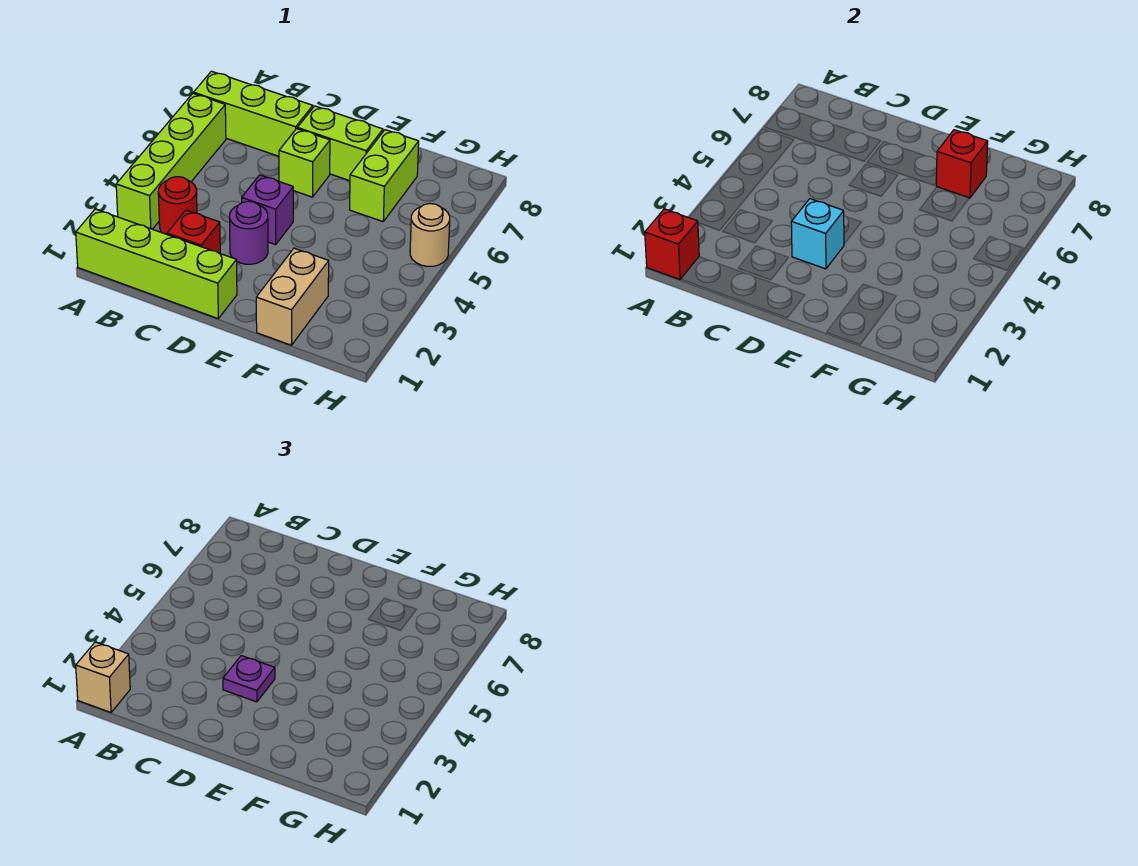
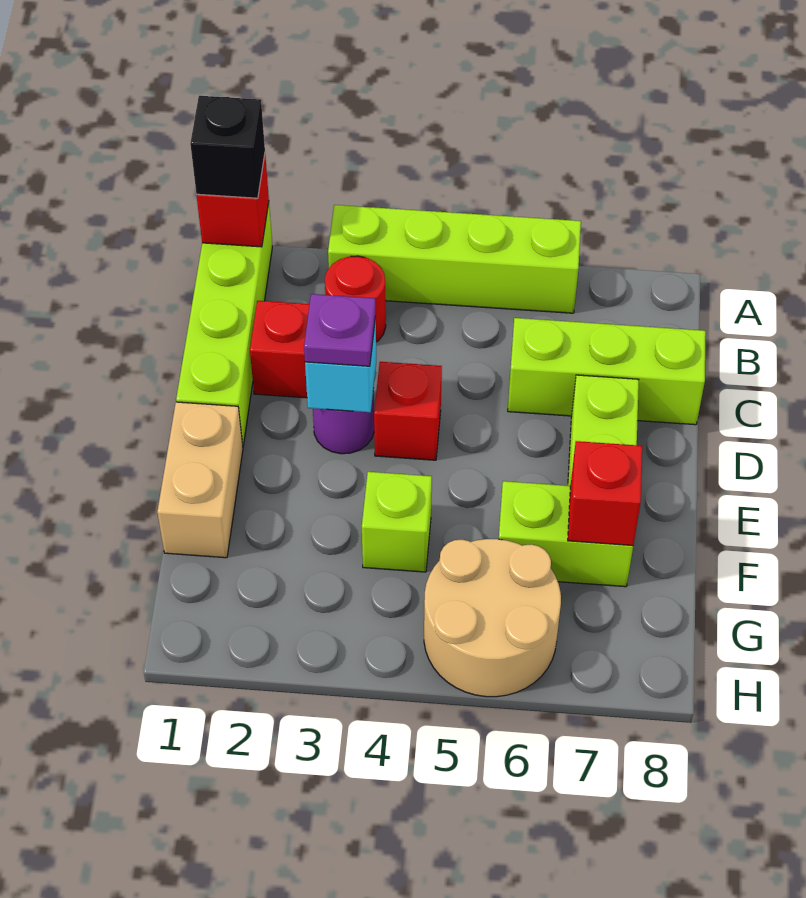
tan 1x1 brick [76,642,130,712] -> black 1x1 brick [190,96,265,198]
lime 1x3 brick [194,71,313,156] -> lime 1x3 brick turned to [508,318,706,425]
purple 1x1 brick [242,175,293,245] -> red 1x1 brick [374,362,442,460]
lime 1x1 brick [279,129,330,197] -> lime 1x1 brick moved to [362,472,432,572]
tan 1x2 brick [256,248,329,345] -> tan 1x2 brick turned to [157,402,243,558]
tan 1x1 round brick [410,204,450,266] -> tan 2x2 round brick [424,539,561,697]

